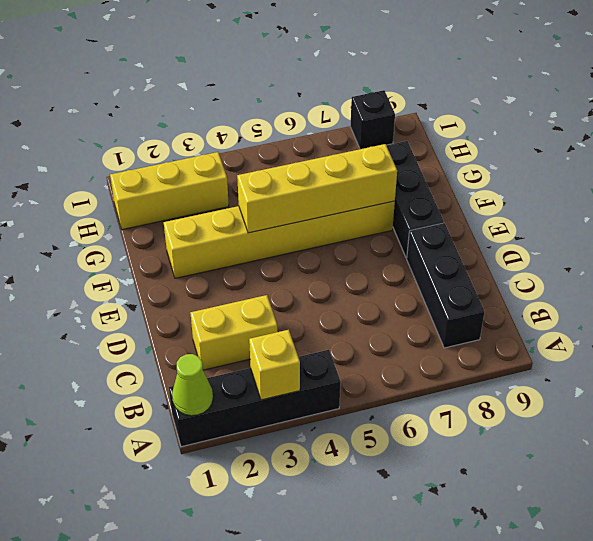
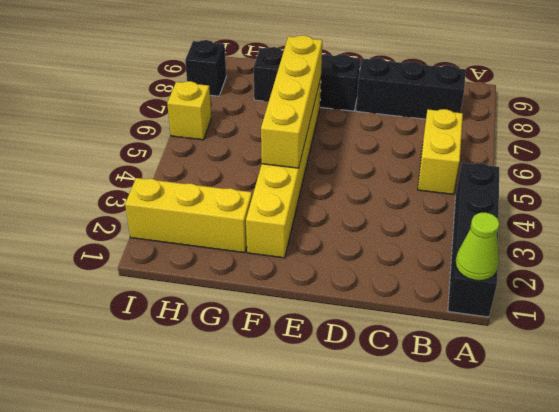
yellow 1x1 brick [249,330,300,400] -> yellow 1x1 brick moved to [167,81,211,140]
yellow 1x2 brick [190,295,278,370] -> yellow 1x2 brick moved to [418,109,463,195]
yellow 1x3 brick [110,152,229,230] -> yellow 1x3 brick turned to [125,178,252,253]

